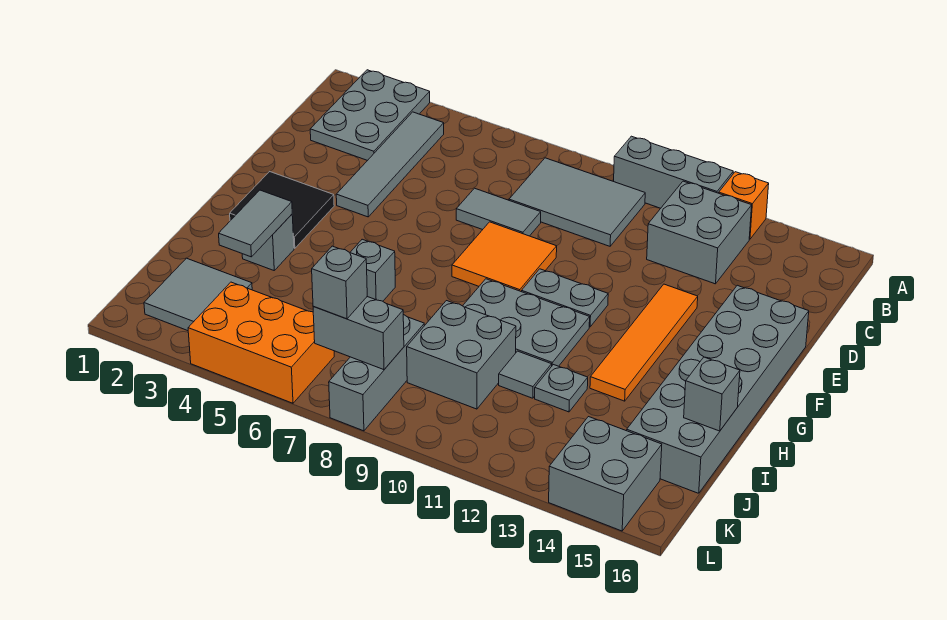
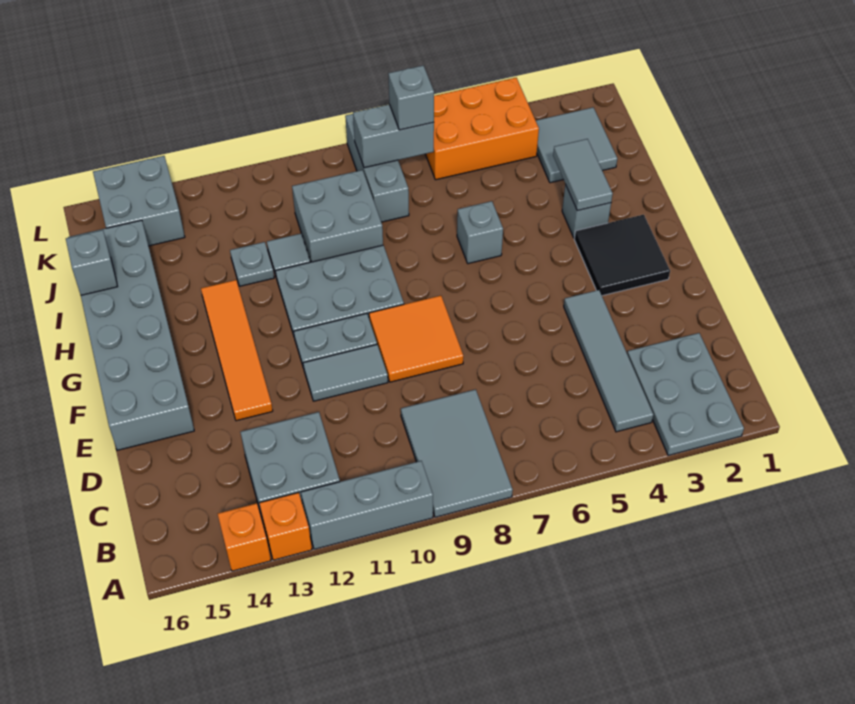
none -> orange 1x1 brick [218,503,271,571]
grey 2x3 tile [509,158,645,246] -> grey 2x3 tile turned to [401,389,513,517]
grey 1x2 tile [456,188,541,236] -> grey 1x2 tile moved to [303,345,388,401]

